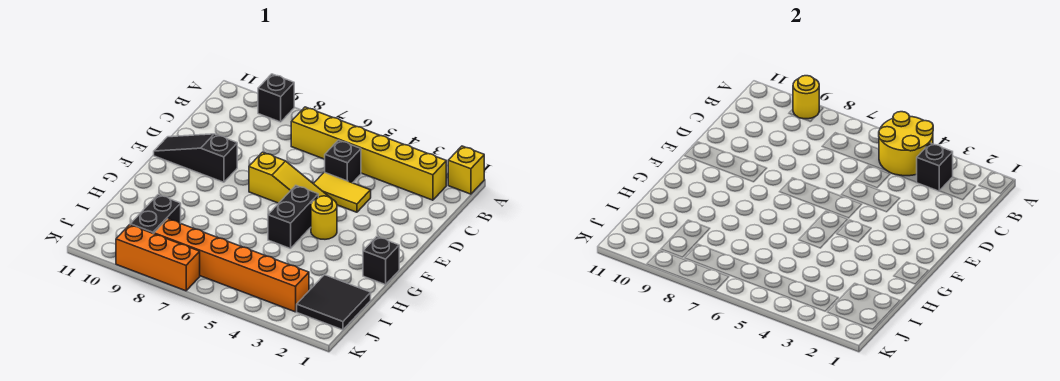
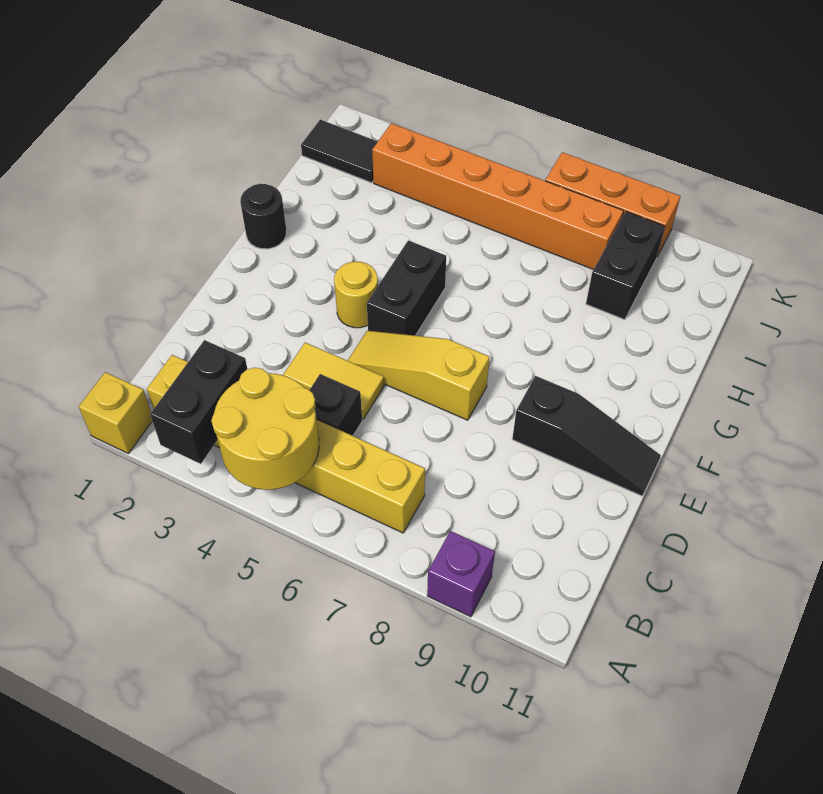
black 1x1 brick [258,74,294,122] -> purple 1x1 brick [427,531,495,617]
yellow 1x1 round brick [793,76,819,119] -> none
black 1x1 brick [917,143,953,191] -> black 1x2 brick [150,340,247,464]
black 1x1 brick [363,237,399,285] -> black 1x1 round brick [240,184,286,249]
black 2x2 tile [297,275,371,330] -> black 1x2 tile [301,120,378,183]

